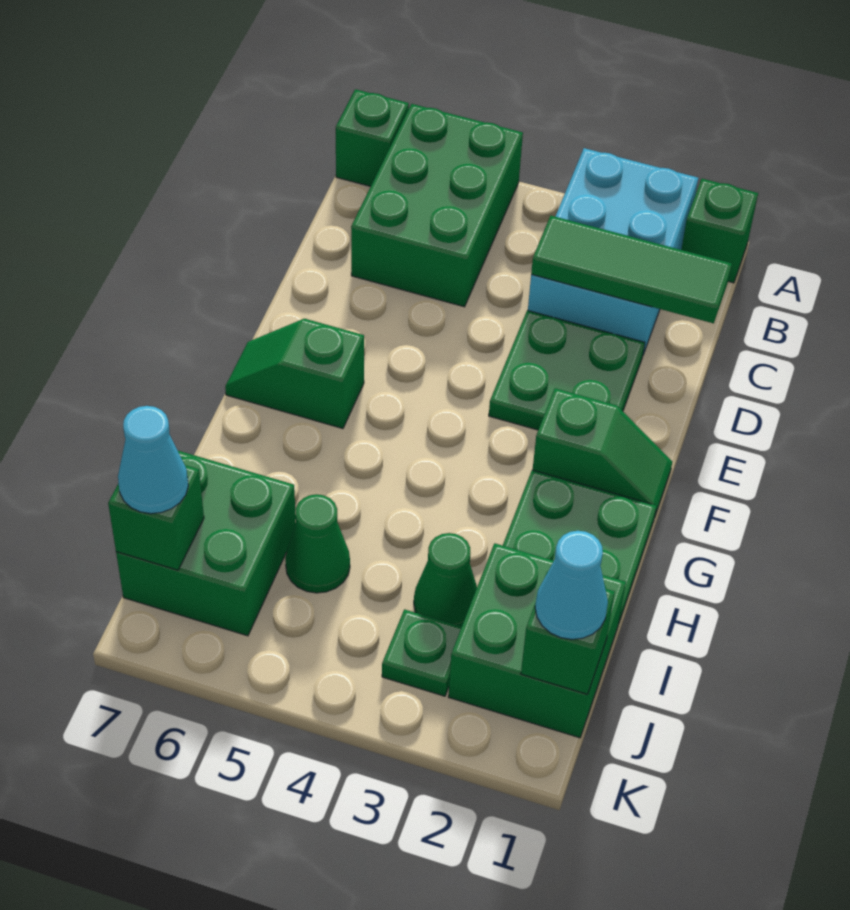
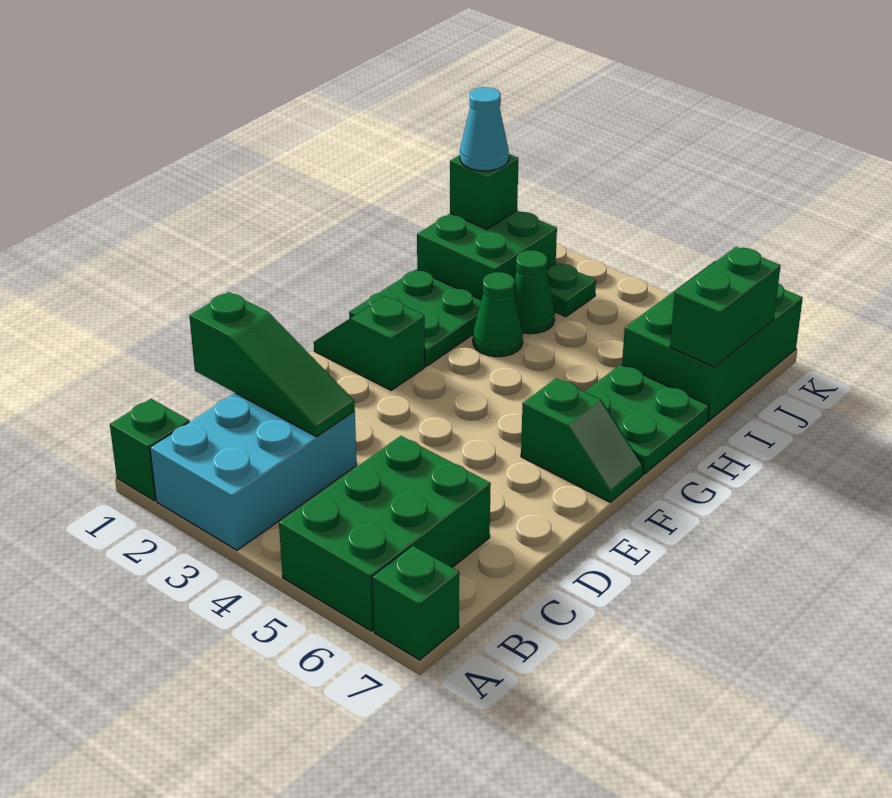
green 1x3 tile [531,216,732,323] -> green 1x3 slope [189,292,355,437]
green 2x2 plate [489,310,645,430] -> green 2x2 plate moved to [585,365,709,474]
green 1x1 cone [285,494,350,593] -> green 1x1 cone moved to [473,272,523,357]
green 2x2 brick [116,451,296,636] -> green 2x3 brick [622,261,803,421]
green 1x1 brick [108,465,204,570] -> green 1x2 brick [670,247,781,367]
cyan 1x1 cone [118,406,188,514] -> none

